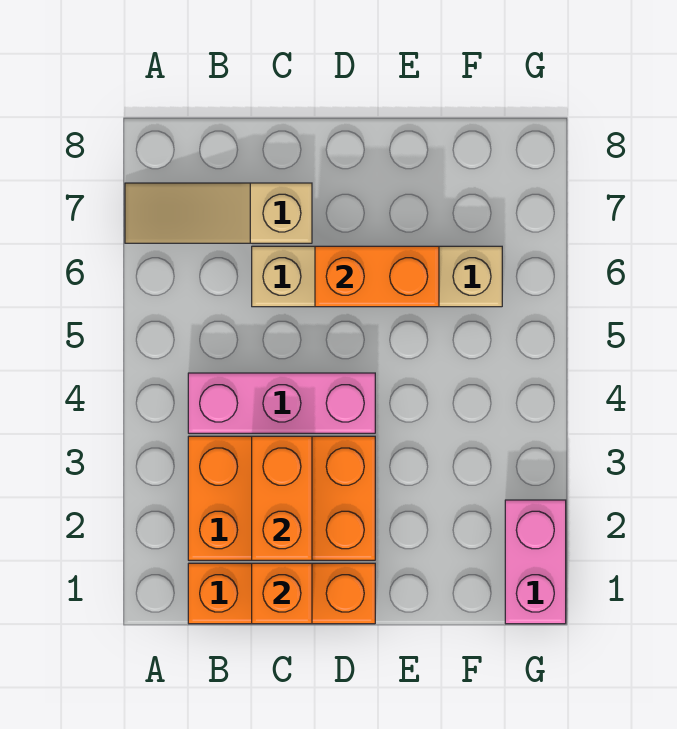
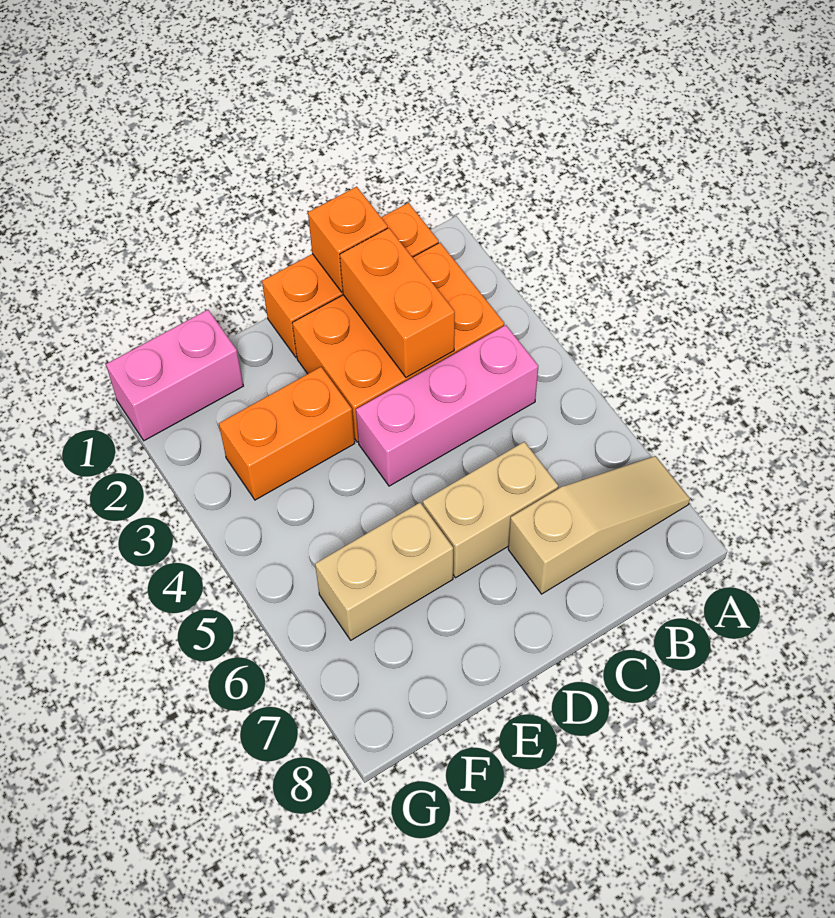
orange 1x2 brick [315,246,439,307] -> orange 1x2 brick moved to [219,367,355,500]
pink 1x2 brick [505,500,566,624] -> pink 1x2 brick turned to [106,310,243,441]

